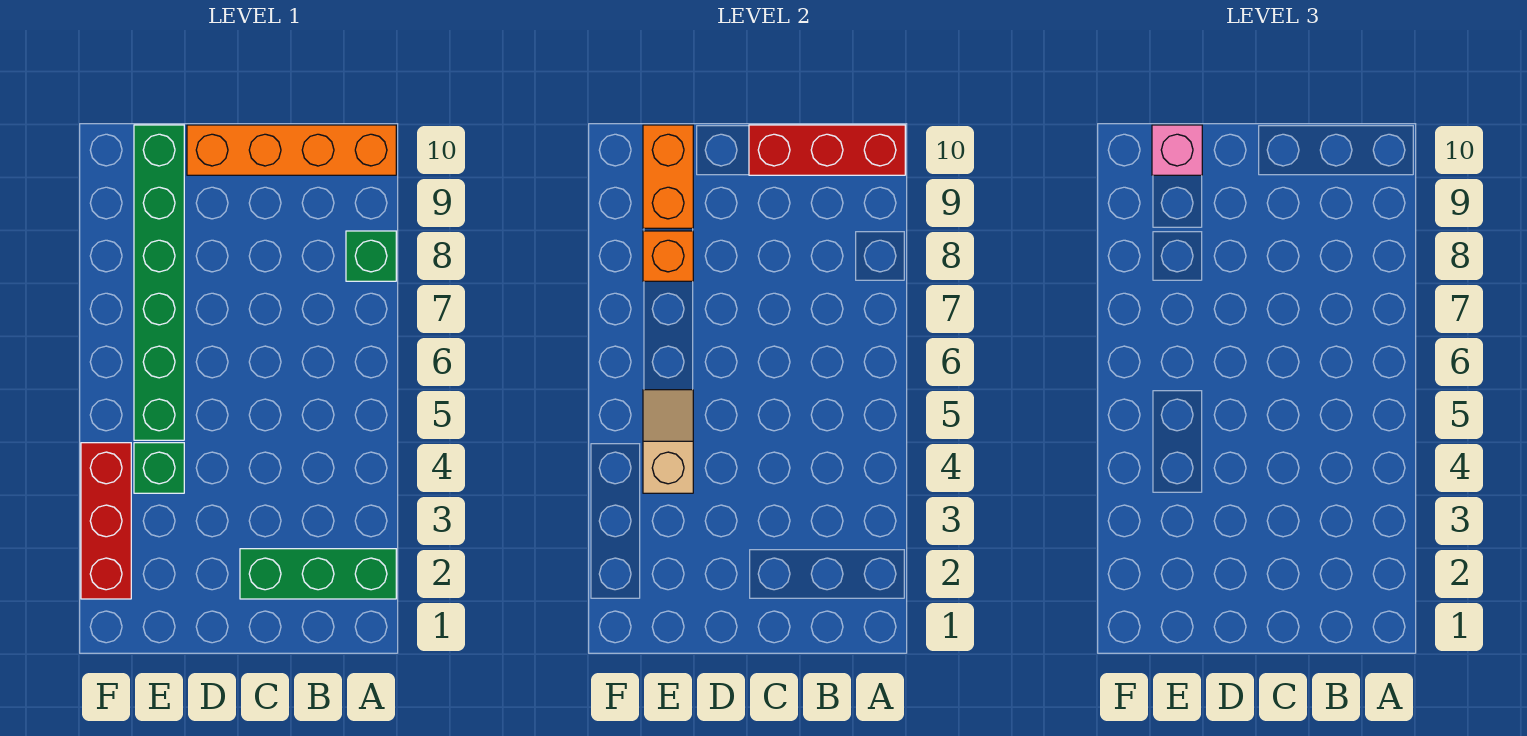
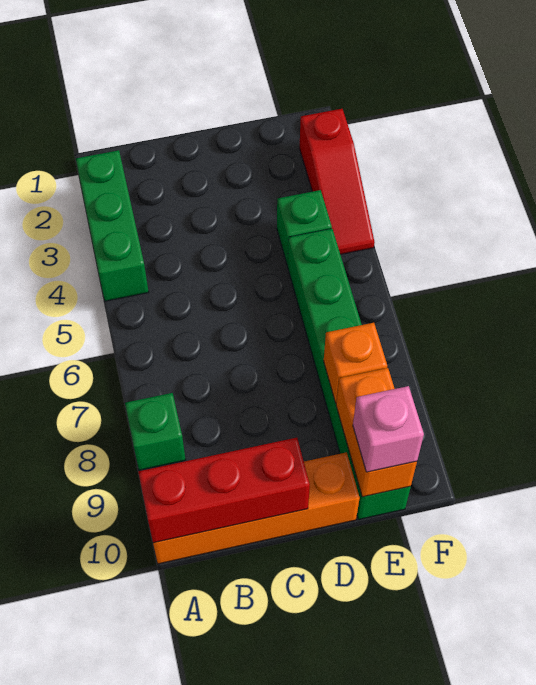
green 1x3 brick [240,549,396,599] -> green 1x3 brick turned to [76,150,149,301]
tan 1x2 slope [643,390,693,493] -> none
red 1x3 brick [81,443,131,599] -> red 1x3 slope [299,109,375,254]

